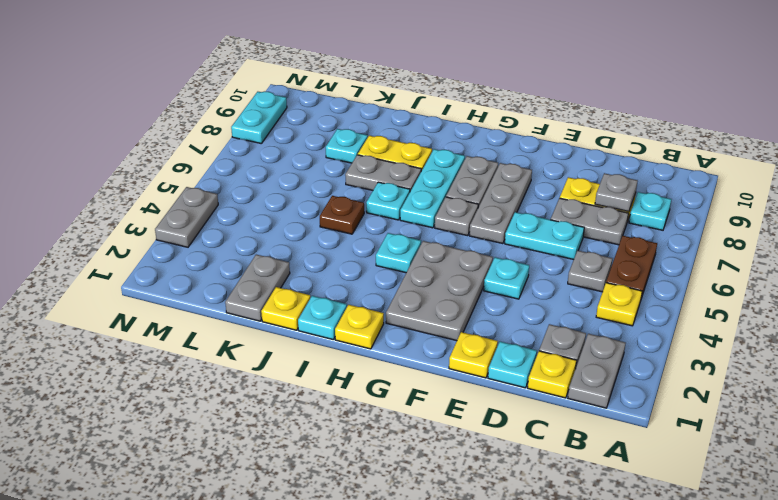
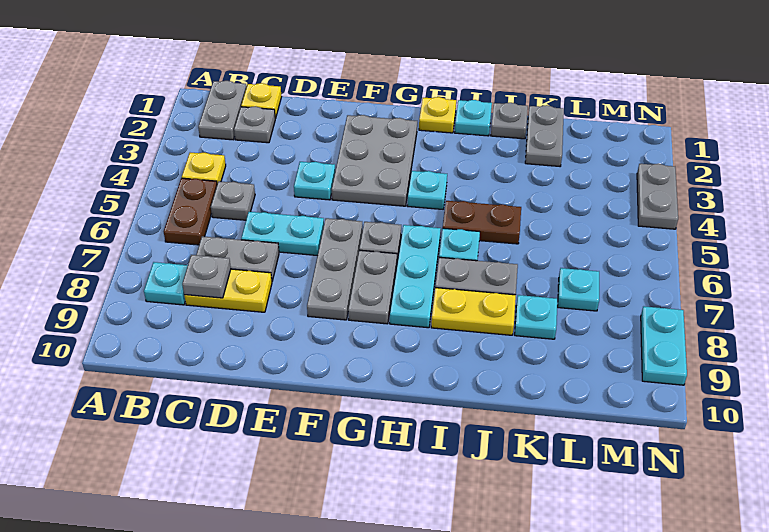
cyan 1x1 plate [488,342,537,388] -> cyan 1x1 plate moved to [558,268,599,311]
yellow 1x1 plate [449,332,498,378] -> none
yellow 1x1 plate [261,287,310,330] -> grey 1x1 plate [491,103,528,139]
brown 1x1 plate [320,196,364,234] -> brown 1x2 plate [443,201,521,244]

